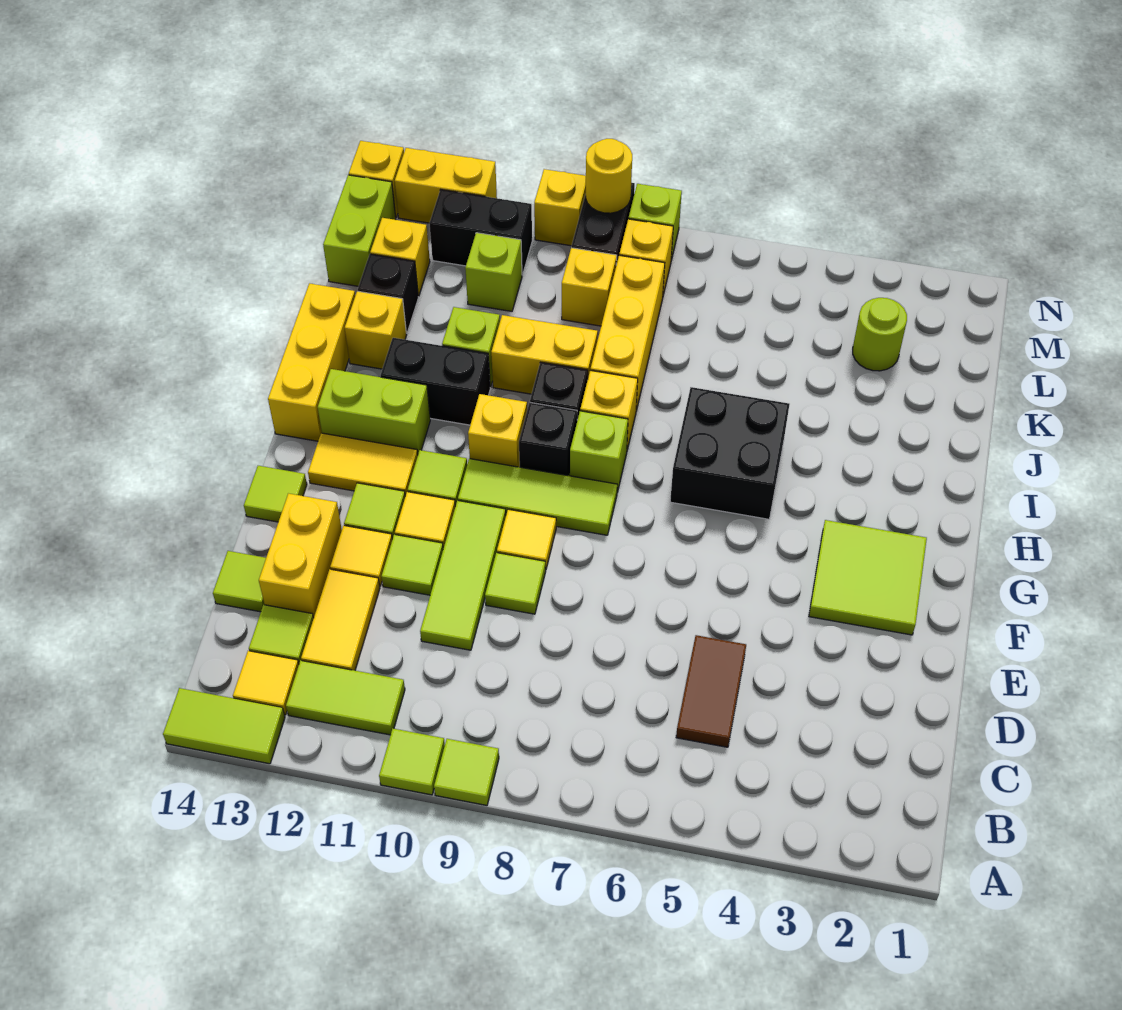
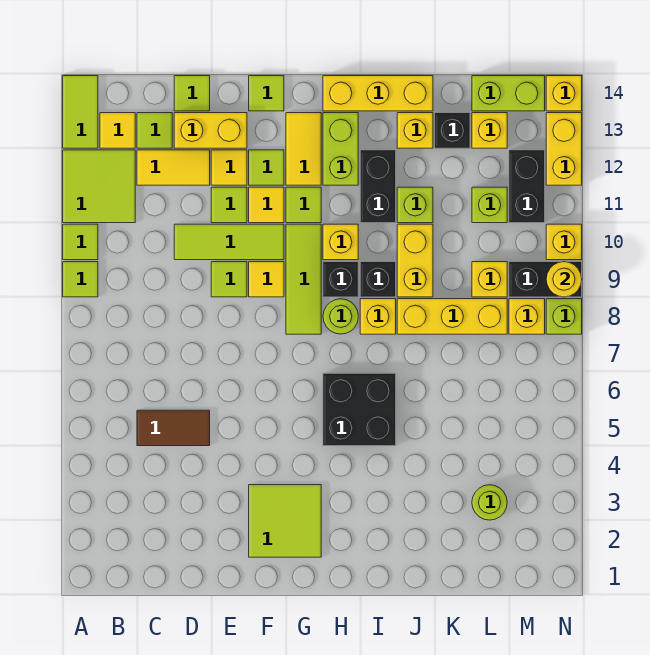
lime 1x2 tile [286,660,405,735] -> lime 2x2 tile [63,150,135,223]
lime 1x1 brick [570,411,628,493] -> lime 1x1 round brick [323,299,358,334]

